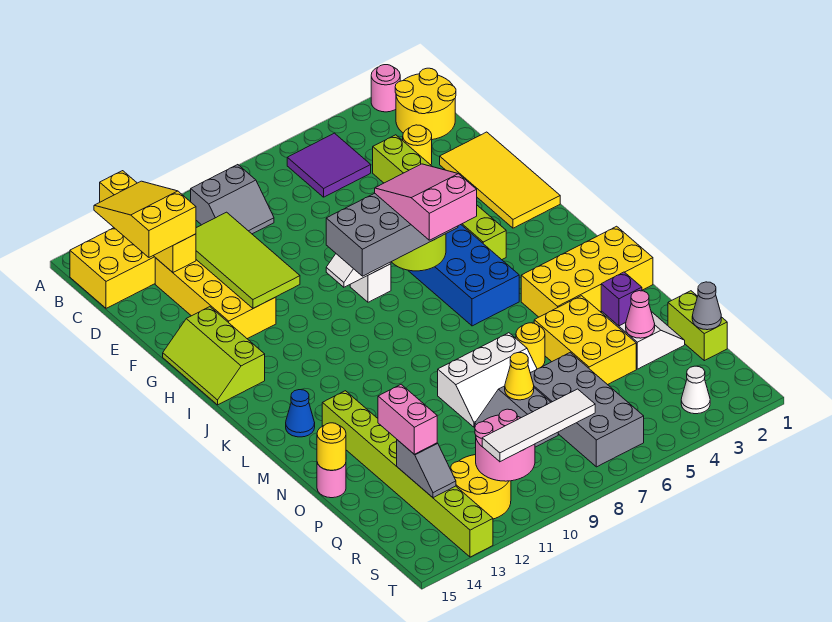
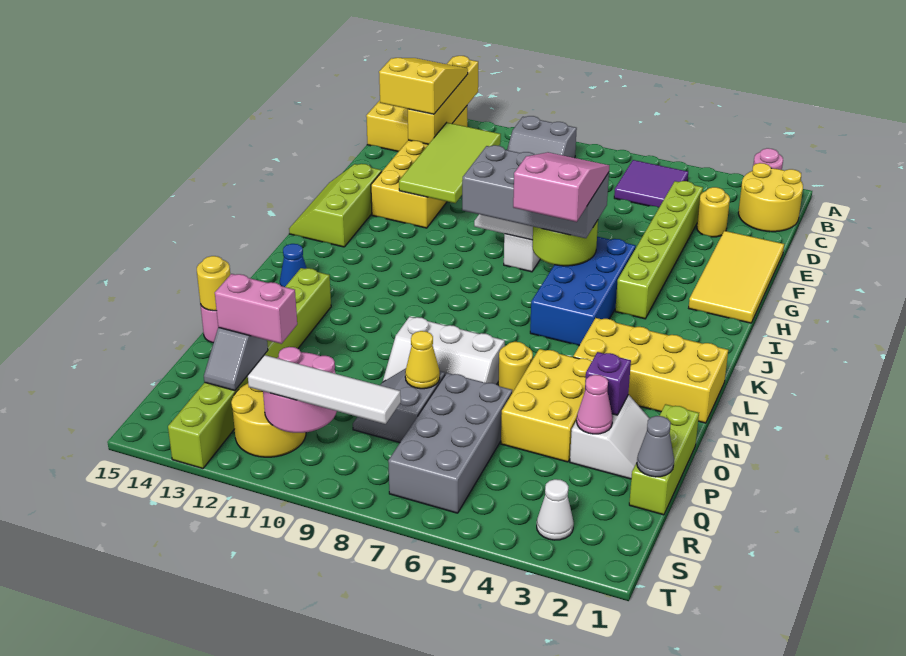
lime 1x2 brick [668,291,727,361] -> lime 1x3 brick [629,404,699,515]
pink 1x2 brick [378,385,437,454] -> pink 1x2 brick turned to [215,274,297,344]

